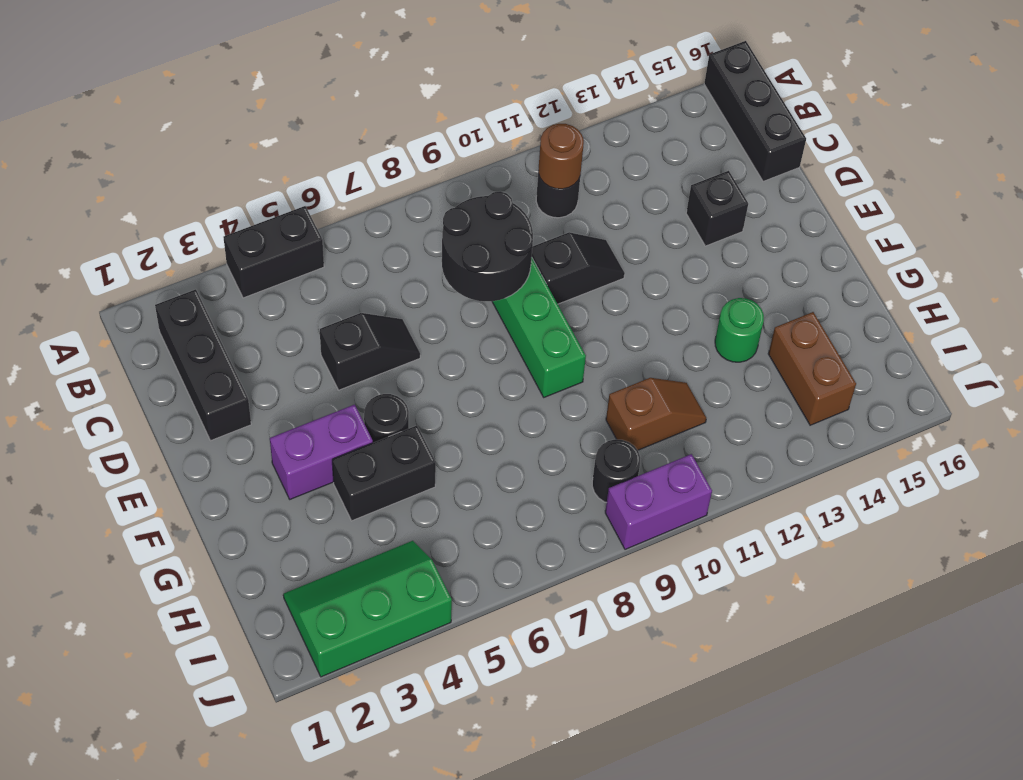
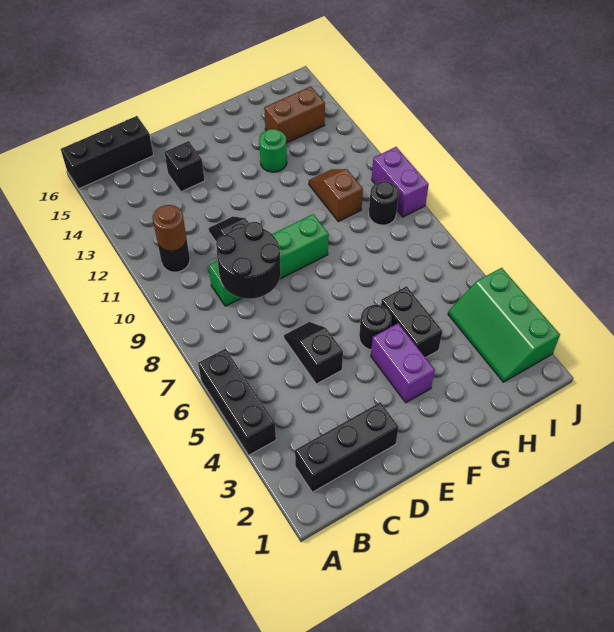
black 1x2 brick [223,206,324,298] -> black 1x3 brick [198,349,276,455]

